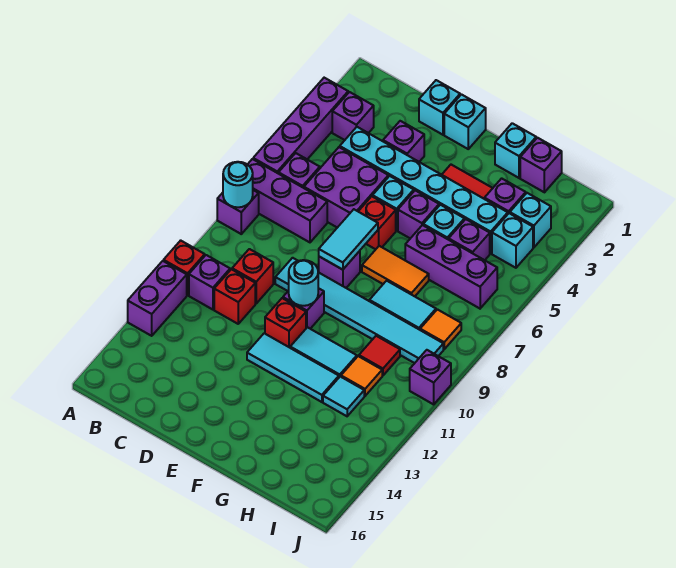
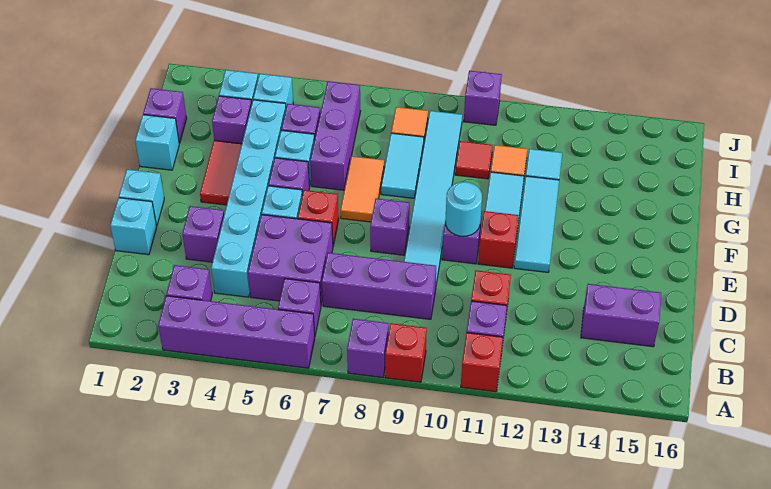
purple 1x3 brick [247,159,327,242] -> purple 1x3 brick turned to [322,253,436,319]
cyan 1x1 round brick [223,162,253,207] -> none
purple 1x2 brick [128,261,187,336] -> purple 1x2 brick moved to [581,284,661,347]
red 1x1 brick [232,249,273,303] -> red 1x1 brick moved to [385,323,427,382]
cyan 1x2 tile [319,209,378,270] -> none

